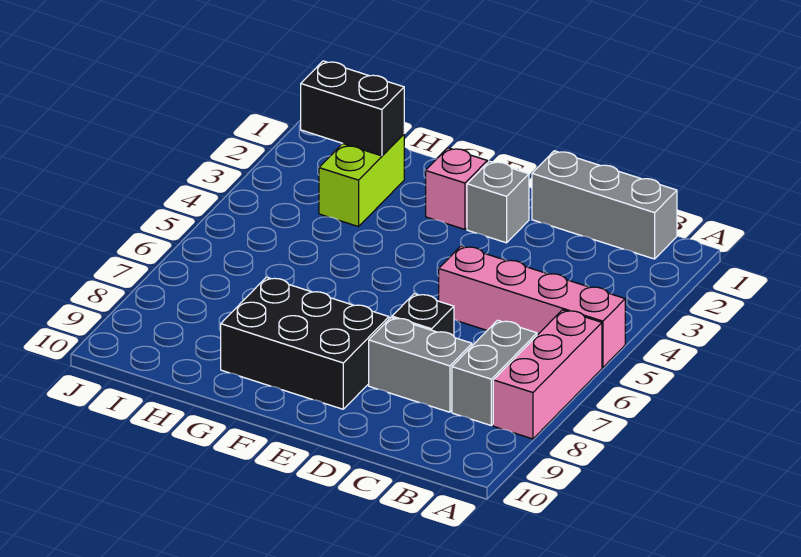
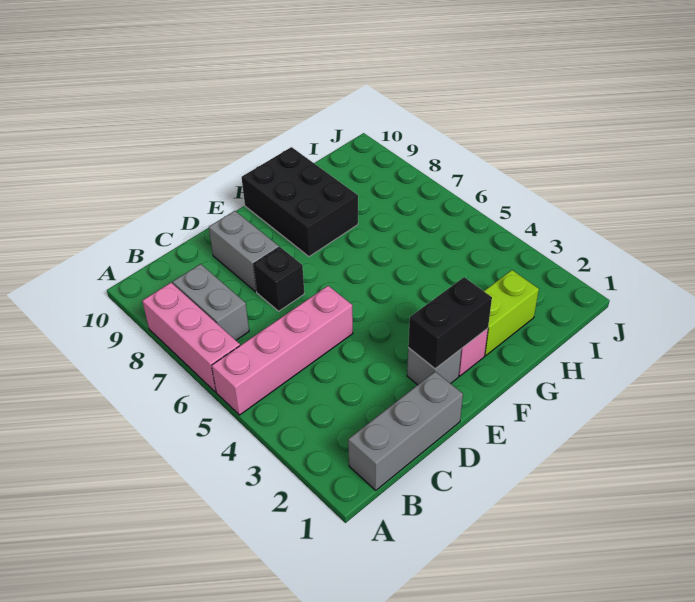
grey 1x2 brick [369,317,472,412] -> grey 1x2 brick turned to [209,211,279,292]
black 2x3 brick [221,277,389,409] -> black 2x3 brick turned to [242,147,358,257]
lime 1x2 brick [319,134,404,227] -> lime 1x2 brick turned to [484,270,539,356]
black 1x2 brick [301,61,404,156] -> black 1x2 brick moved to [408,277,492,369]

